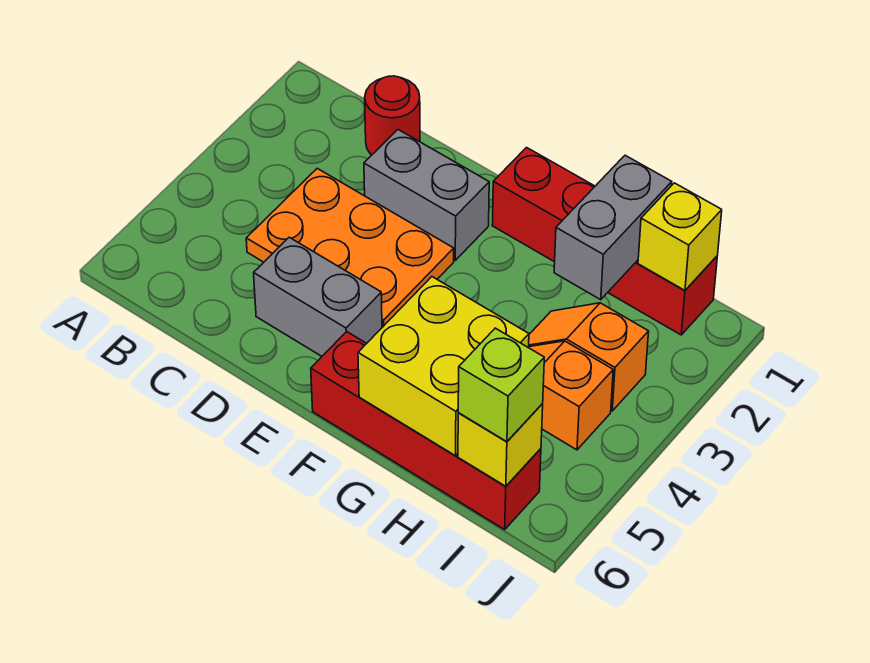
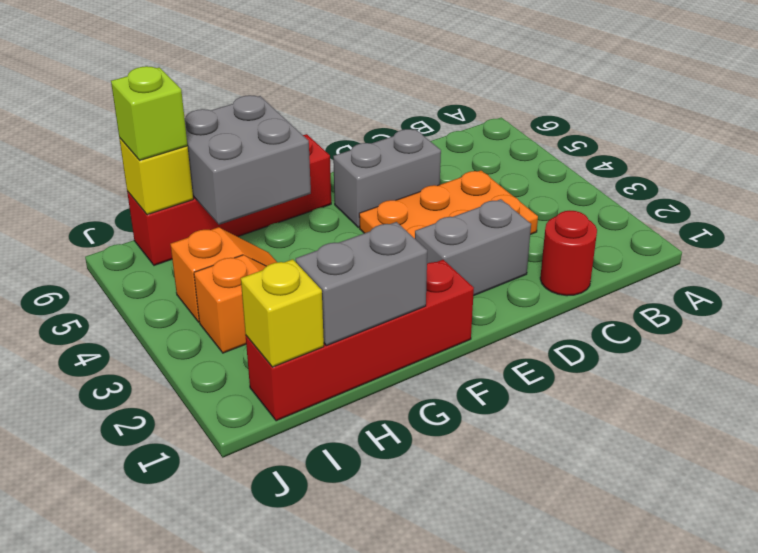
yellow 2x2 brick [358,277,529,456] -> grey 2x2 brick [185,95,311,225]
grey 1x2 brick [554,155,672,300] -> grey 1x2 brick turned to [296,222,427,346]

